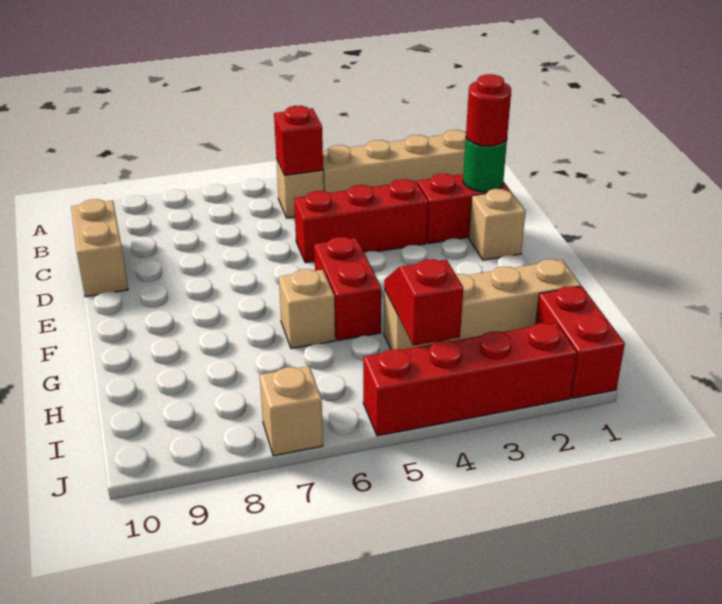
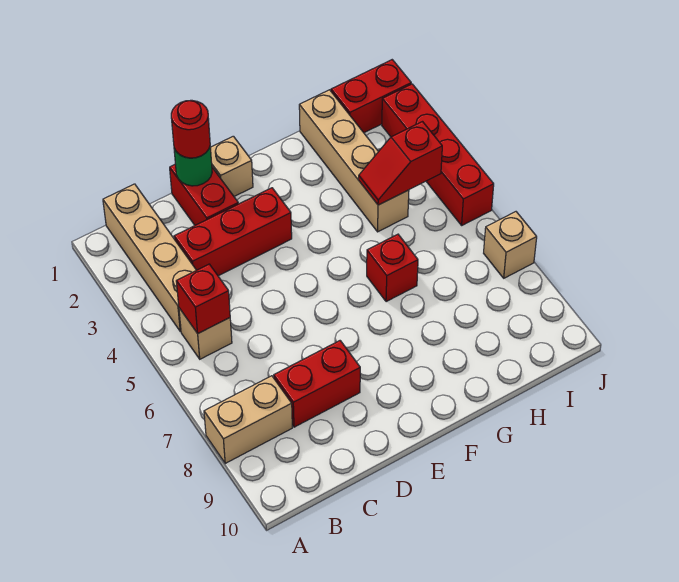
tan 1x2 brick [71,199,128,297] -> tan 1x2 brick moved to [204,376,292,463]
red 1x3 brick [294,179,428,263] -> red 1x3 brick turned to [174,188,292,276]
red 1x2 brick [314,237,381,341] -> red 1x2 brick moved to [274,341,360,427]
tan 1x1 brick [279,269,335,348] -> red 1x1 brick [367,234,418,302]

